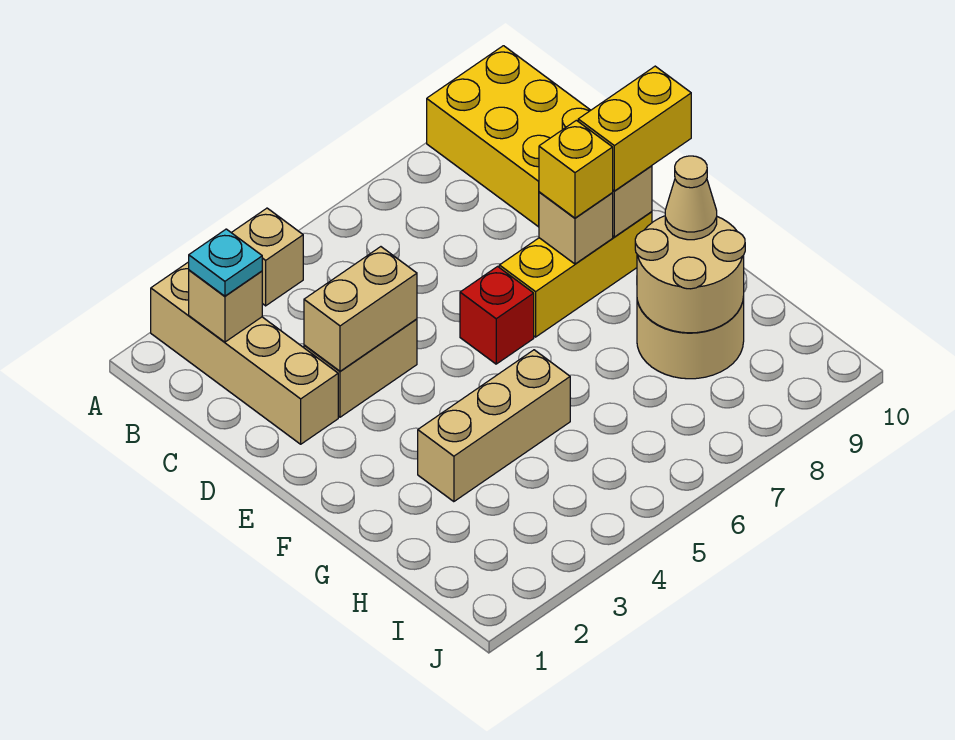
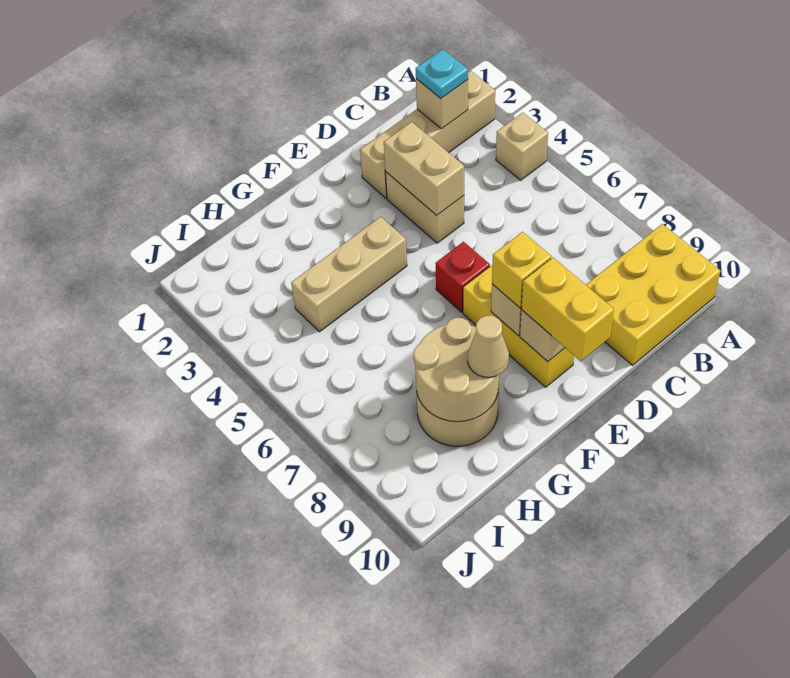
tan 1x3 brick [418,350,570,502] -> tan 1x3 brick turned to [291,217,407,332]

